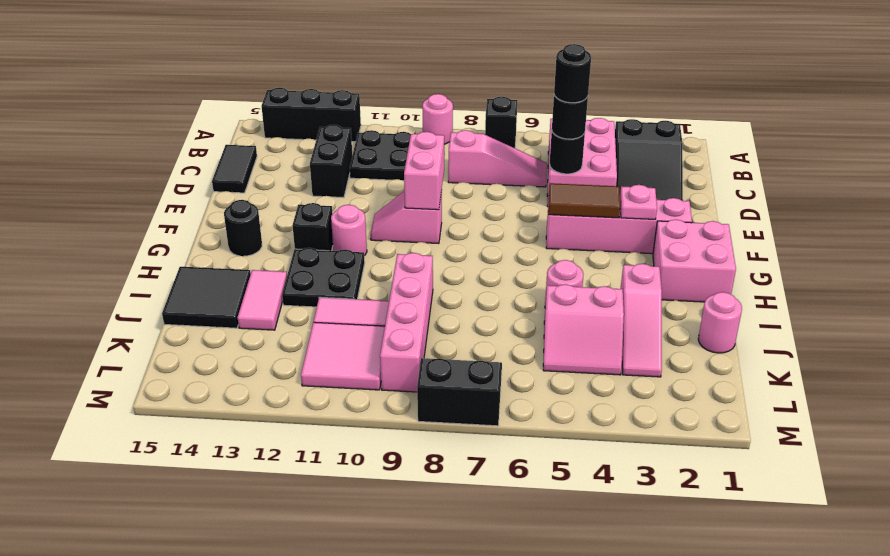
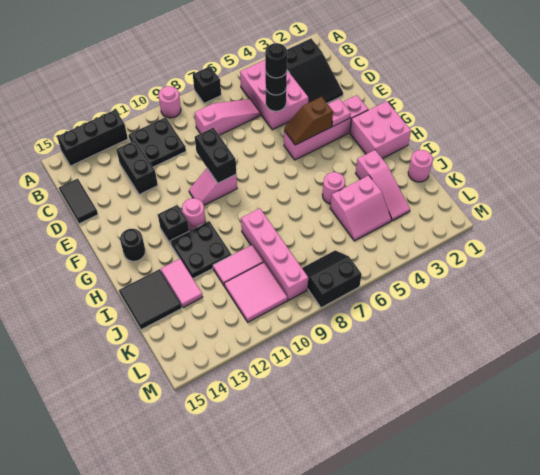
pink 1x2 brick [404,132,444,210] -> black 1x2 brick [195,128,236,183]
brown 1x2 tile [548,183,620,218] -> brown 1x2 slope [284,97,333,145]

